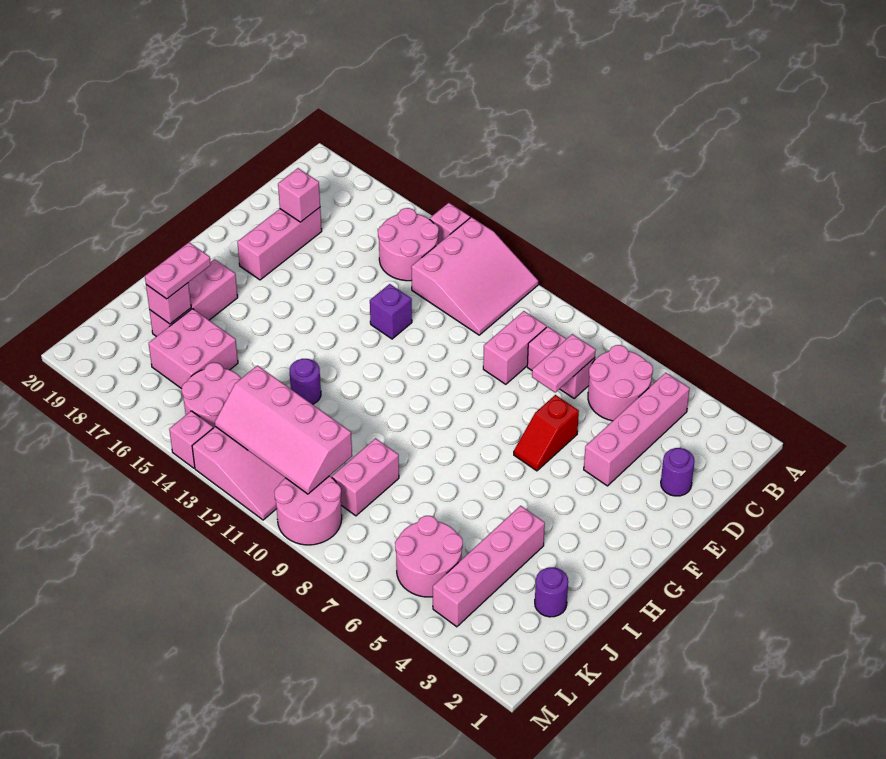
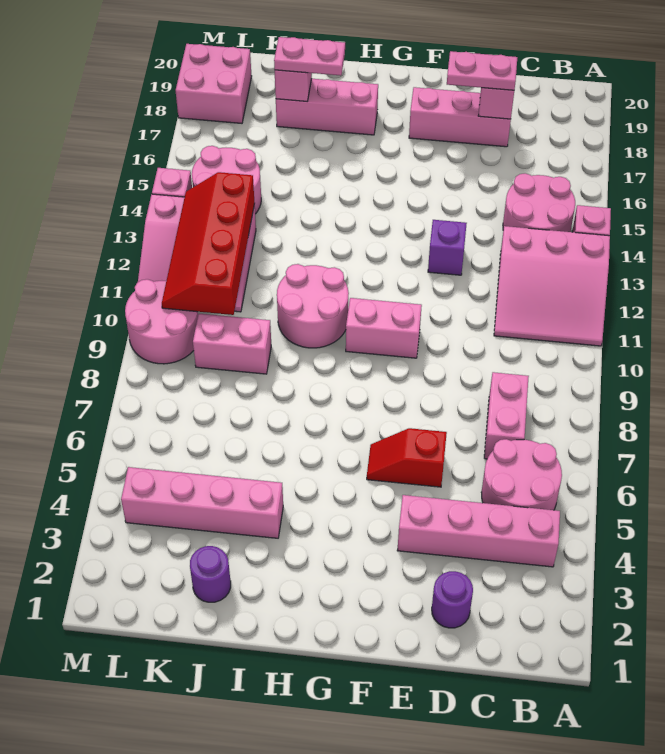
pink 1x2 plate [532,334,596,392] -> pink 1x2 plate moved to [447,51,517,90]
pink 1x2 brick [483,311,547,384] -> pink 1x2 brick moved to [346,298,422,358]
purple 1x1 round brick [290,359,321,404] -> none
pink 2x2 brick [149,309,238,389] -> pink 2x2 brick moved to [176,44,252,123]
pink 2x2 round brick [395,516,463,597] -> pink 2x2 round brick moved to [277,264,349,348]
pink 2x4 slope [215,366,352,494] -> red 2x4 slope [162,172,255,315]

